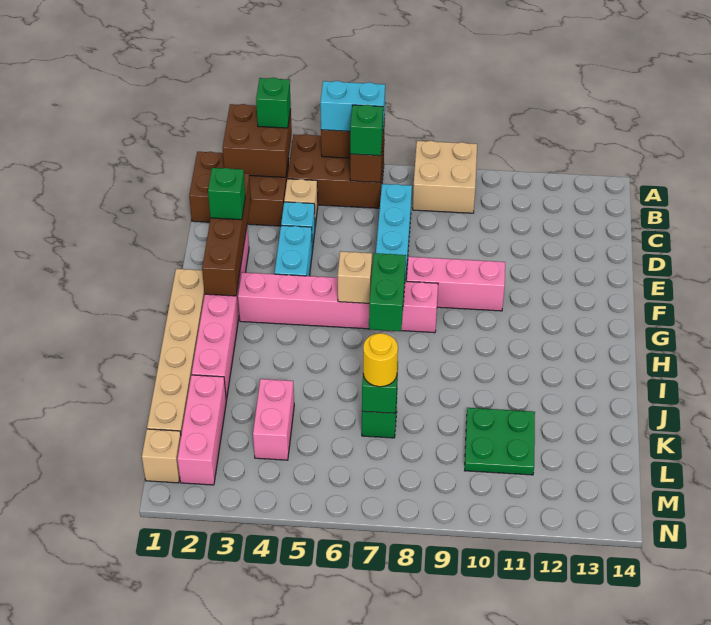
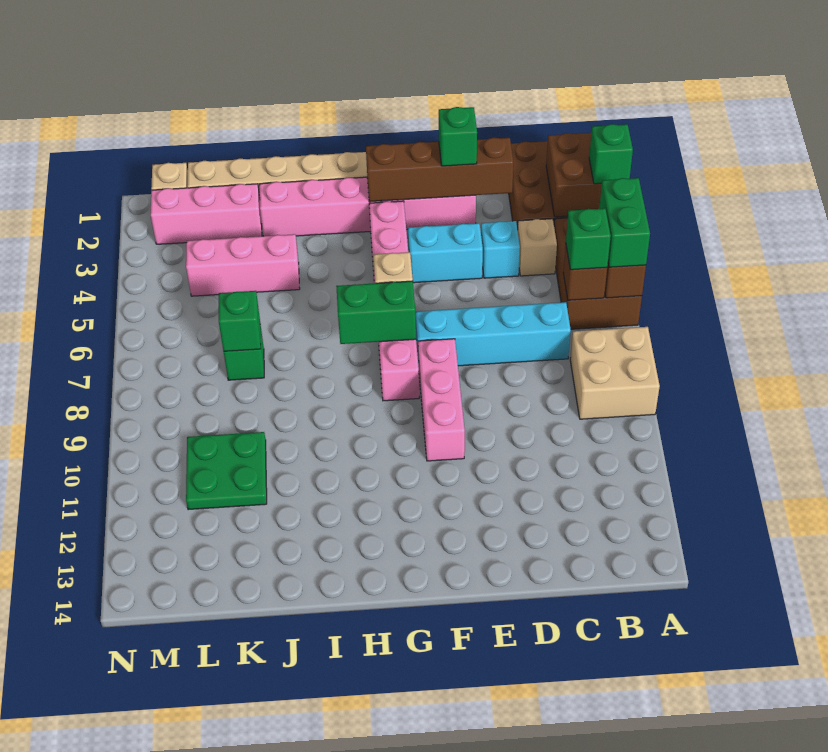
cyan 1x2 brick [320,81,385,131] -> green 1x2 brick [599,178,650,267]
pink 1x2 brick [253,379,294,460] -> pink 1x3 brick [186,234,300,296]
yellow 1x1 round brick [363,333,398,387] -> none

